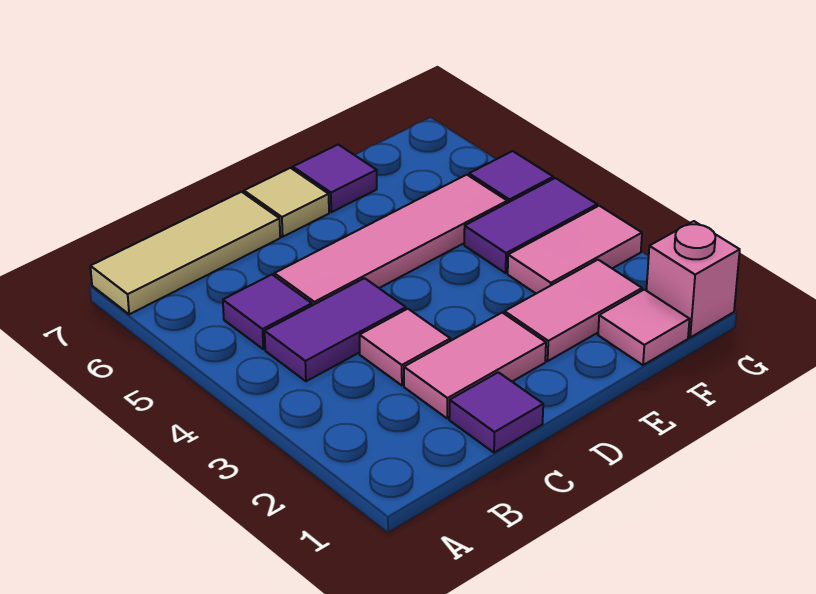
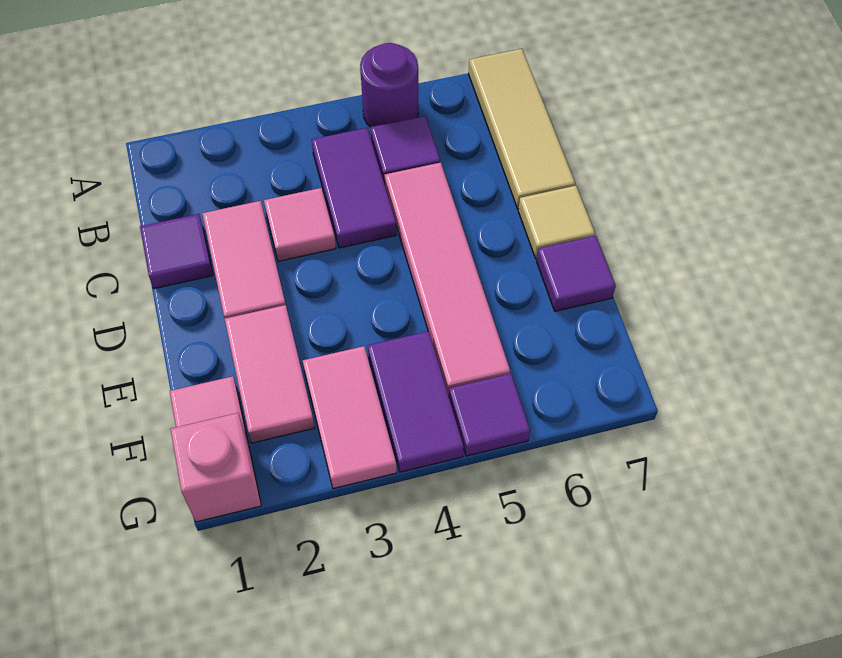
none -> purple 1x1 round brick [360,43,418,127]

